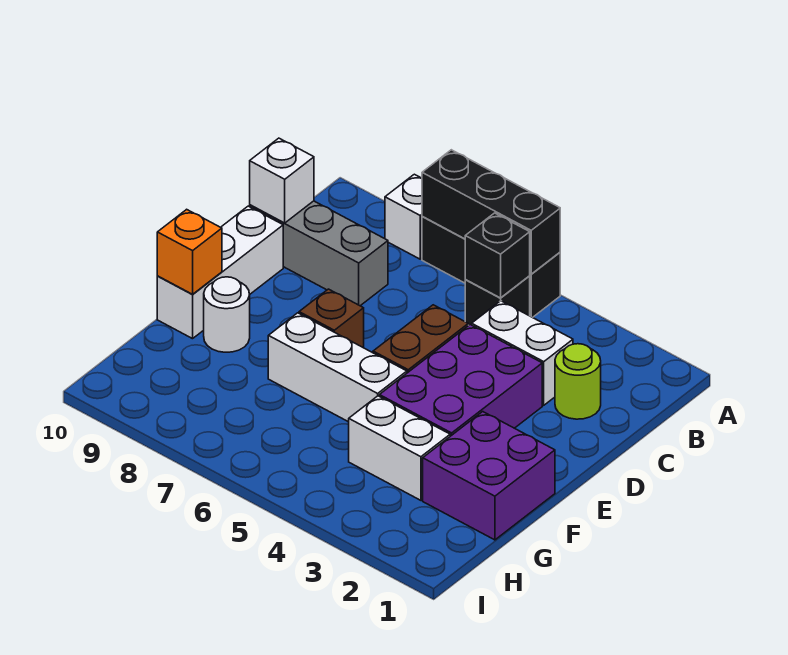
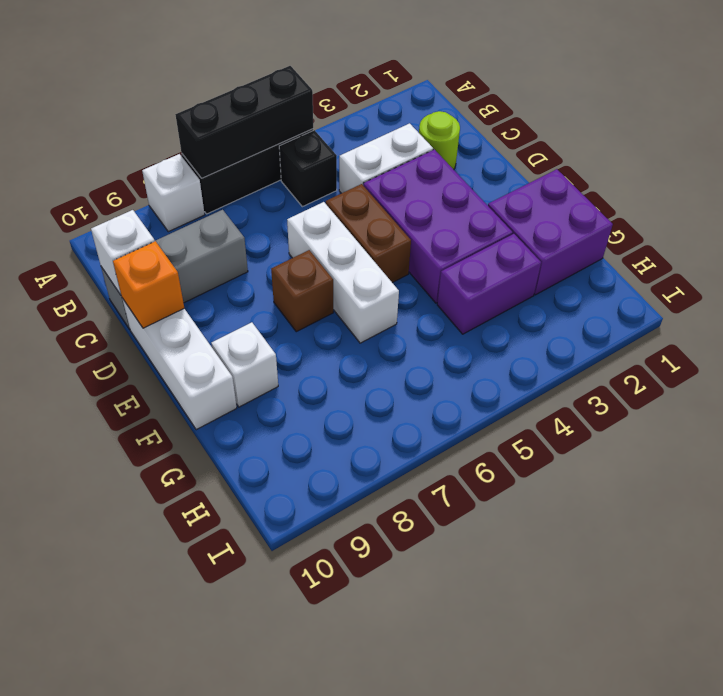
black 1x1 brick [465,213,530,298] -> none
white 1x3 brick [268,313,407,422] -> white 1x3 brick turned to [287,202,399,343]
white 1x1 round brick [204,277,250,352] -> white 1x1 brick [211,322,278,407]
orange 1x1 brick [157,209,222,294] -> orange 1x1 brick moved to [113,241,184,328]
white 1x2 brick [349,396,450,500] -> purple 1x2 brick [437,234,541,334]

